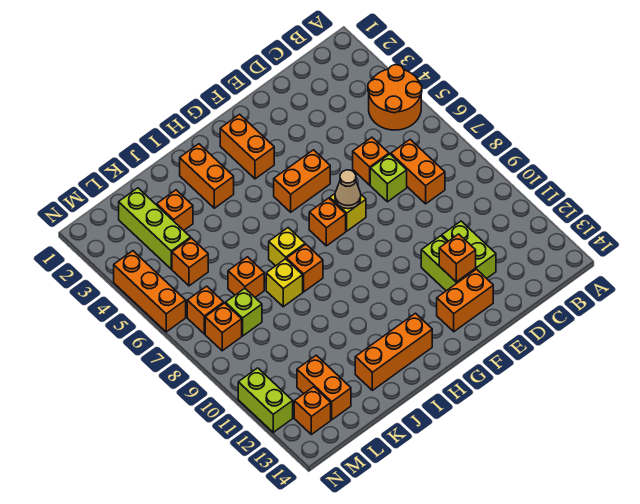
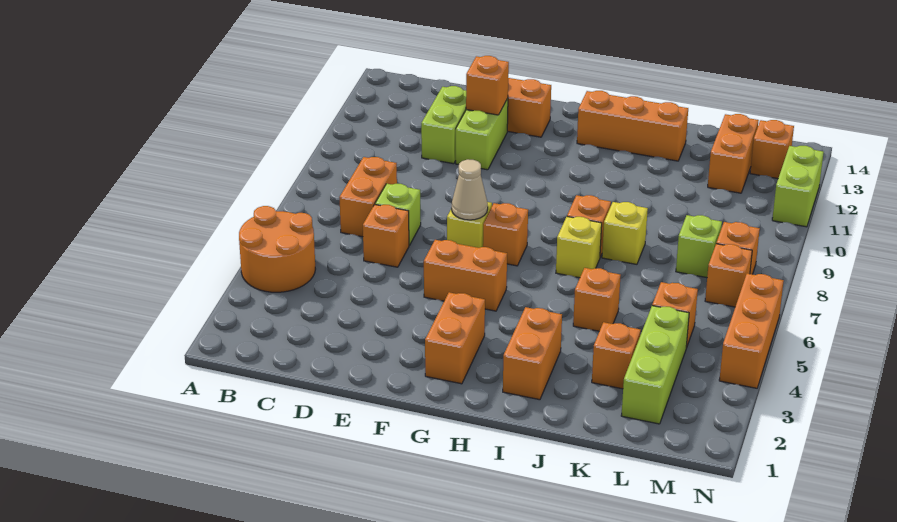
orange 1x1 brick [228,257,264,297] -> orange 1x1 brick moved to [573,268,621,331]

